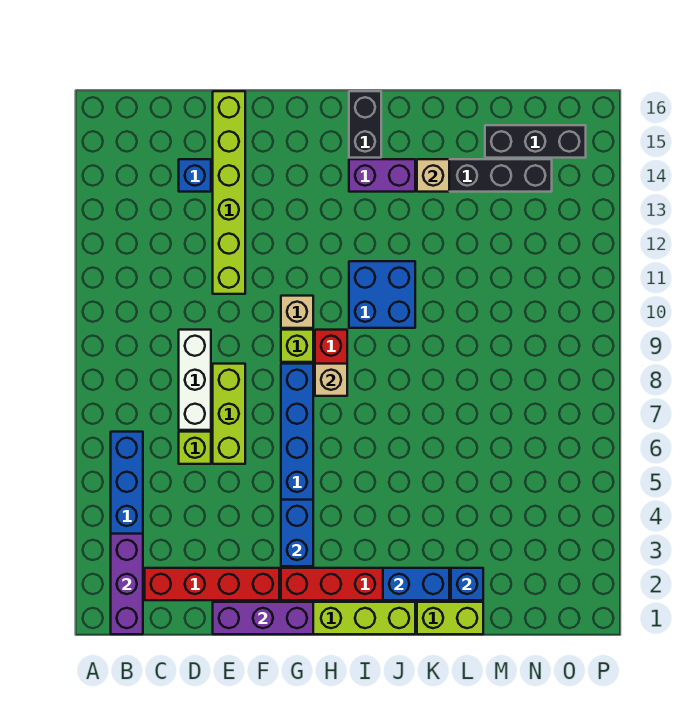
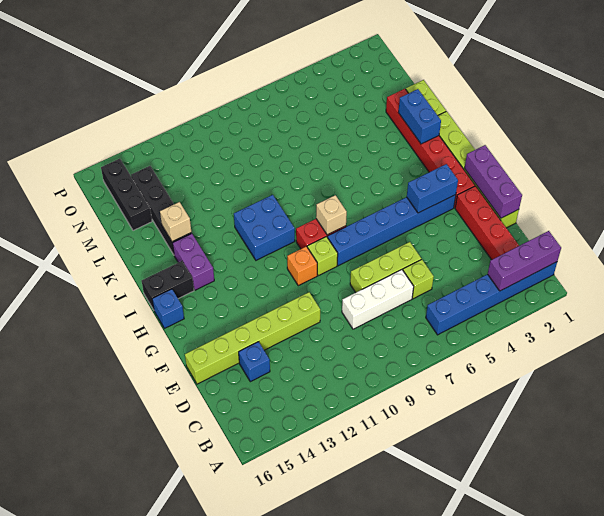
tan 1x1 brick [281,296,313,328] -> orange 1x1 brick [287,246,317,285]
blue 1x1 brick [451,568,483,600] -> blue 1x1 brick moved to [152,289,184,328]

